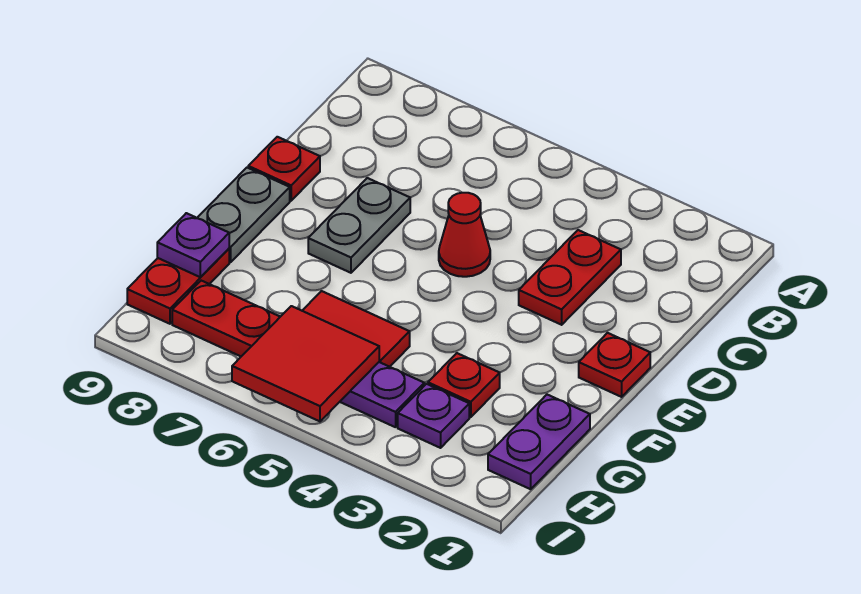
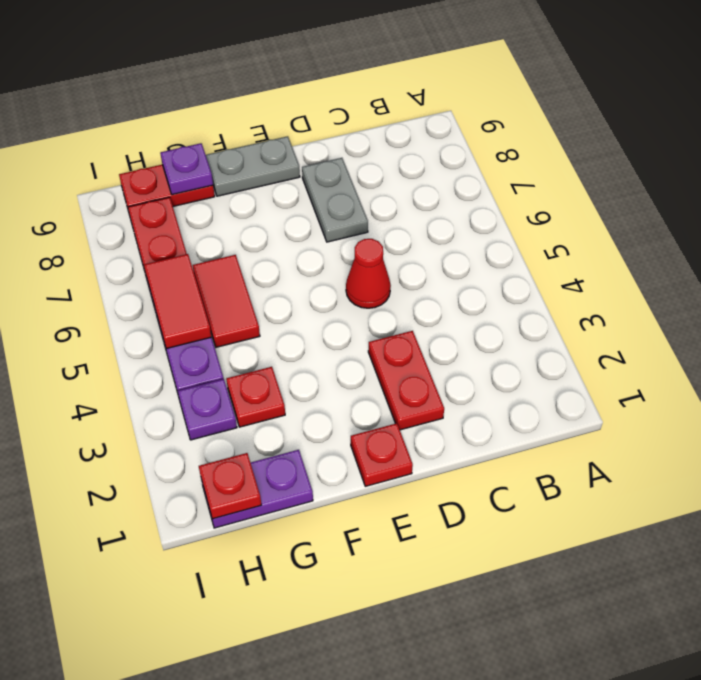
red 1x2 plate [519,230,621,325] -> red 1x2 plate turned to [368,331,444,430]
grey 1x2 plate [308,178,410,273] -> grey 1x2 plate turned to [302,158,368,242]
red 1x1 plate [248,137,320,201] -> red 1x1 plate moved to [199,453,261,519]
red 2x2 tile [232,306,379,421] -> red 1x2 tile [144,254,211,349]

